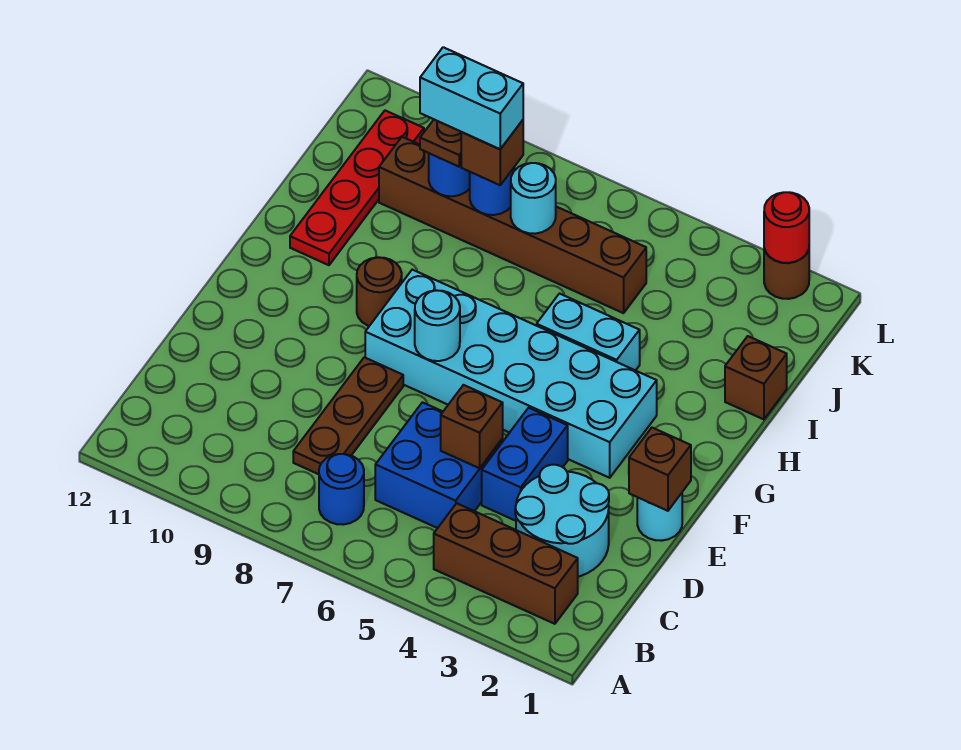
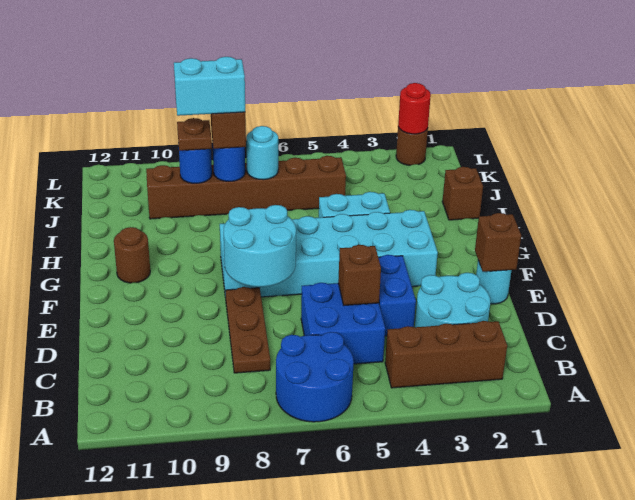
blue 1x1 round brick [319,454,364,525] -> blue 2x2 round brick [276,332,354,422]
cyan 1x1 round brick [415,290,460,361] -> cyan 2x2 round brick [224,205,296,287]
brown 1x1 round brick [357,257,402,326] -> brown 1x1 round brick moved to [114,227,150,283]
red 1x4 plate [290,111,424,265] -> none

